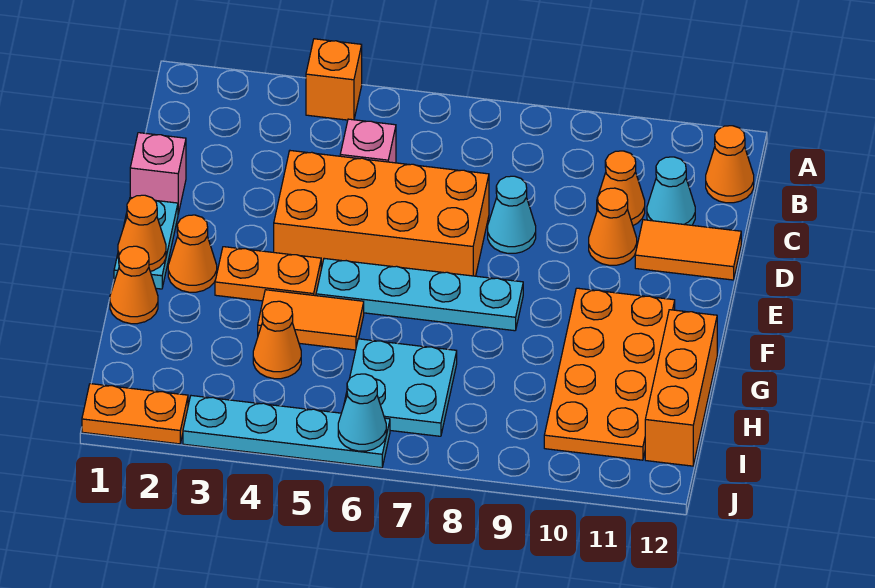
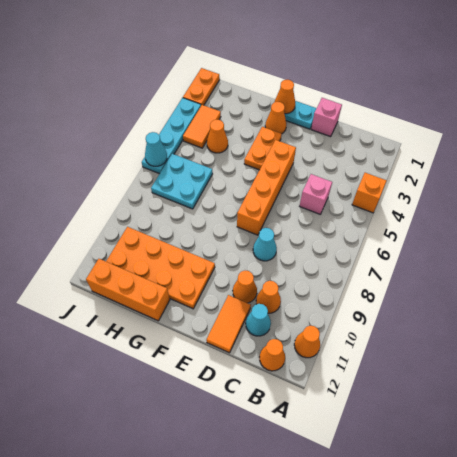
orange 2x4 brick [274,151,489,276] -> orange 1x4 brick [237,140,296,235]
cyan 1x4 plate [316,258,523,331] -> none
orange 1x1 cone [110,246,158,324] -> orange 1x1 cone moved to [294,326,320,358]
orange 1x2 tile [258,290,364,350] -> orange 1x2 tile moved to [183,105,221,148]

